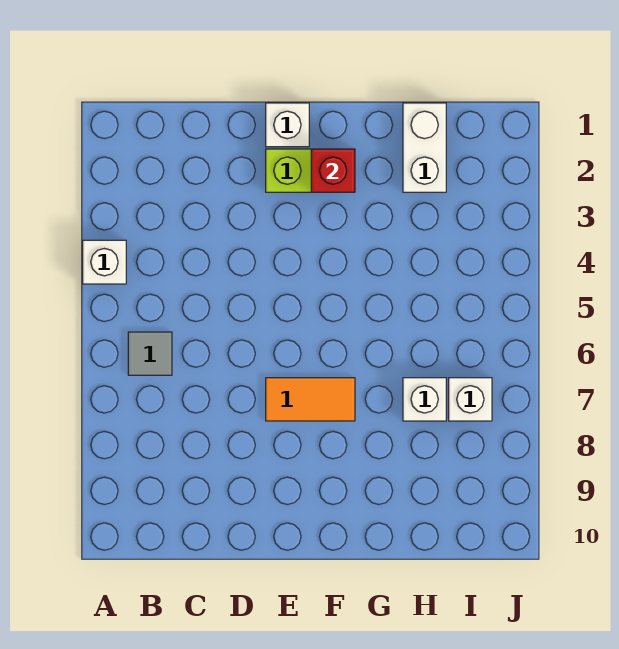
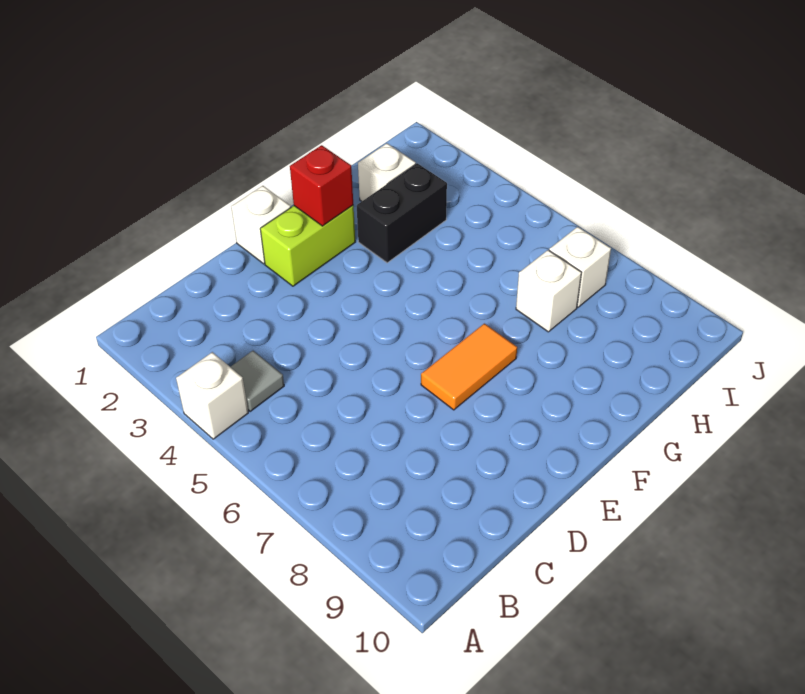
grey 1x1 tile [128,332,172,375] -> grey 1x1 tile moved to [231,351,284,411]
none -> black 1x2 brick [357,163,447,263]
white 1x2 brick [403,103,446,192] -> white 1x1 brick [358,143,416,201]

